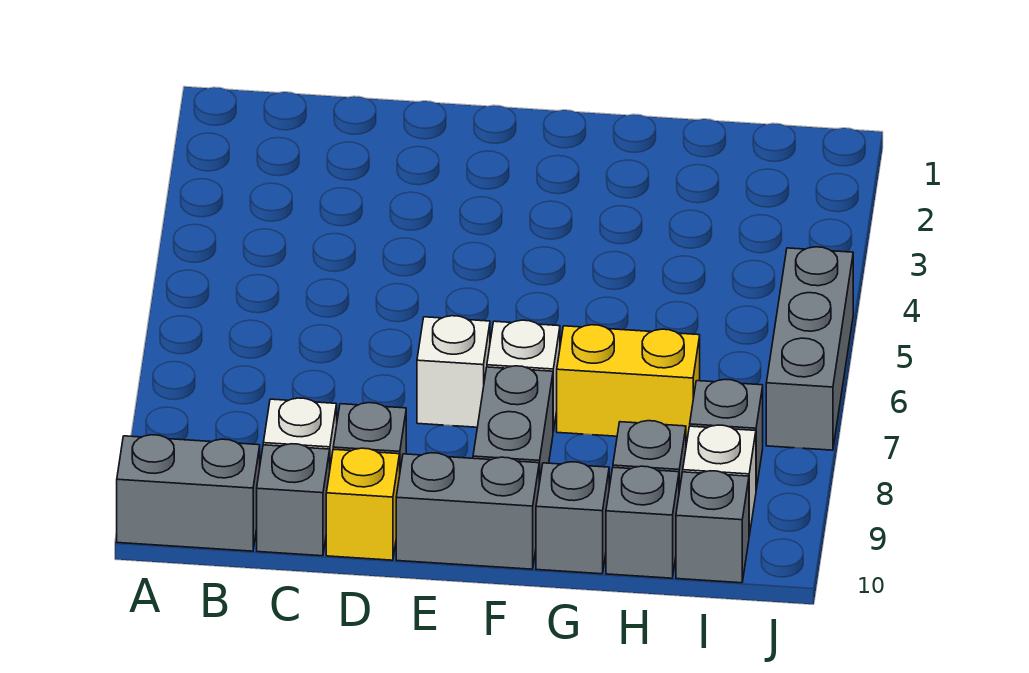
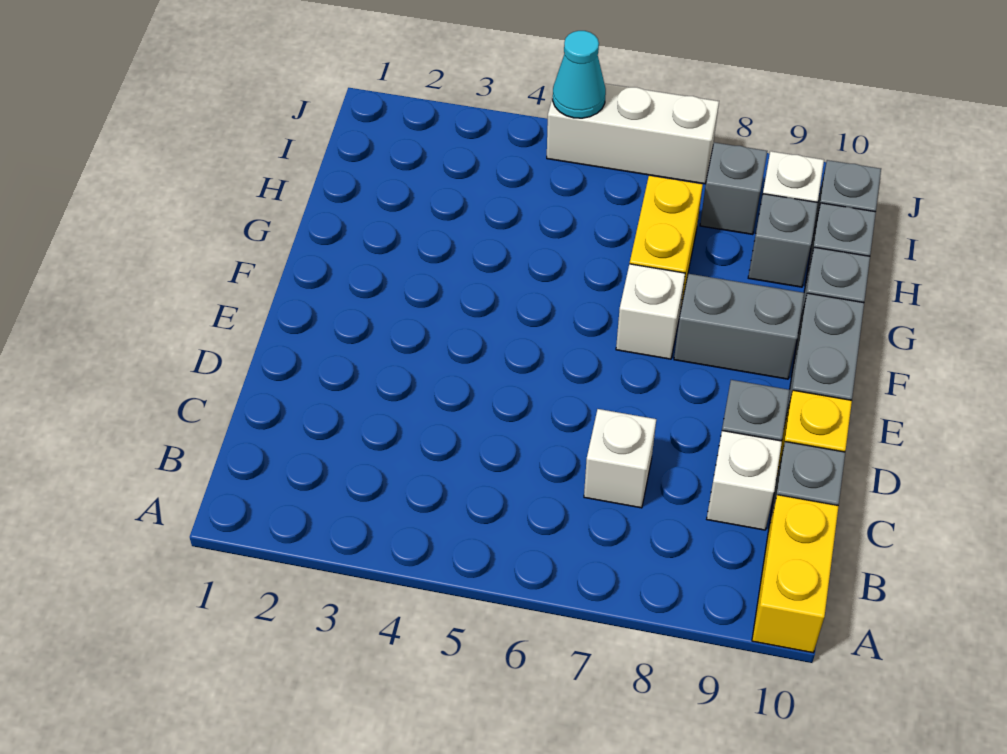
grey 1x2 brick [117,435,260,551] -> yellow 1x2 brick [752,495,839,653]
white 1x1 brick [417,316,490,427] -> white 1x1 brick moved to [584,409,656,508]
grey 1x3 brick [766,247,853,450] -> white 1x3 brick [547,83,719,184]
none -> cyan 1x1 cone [553,31,606,118]

